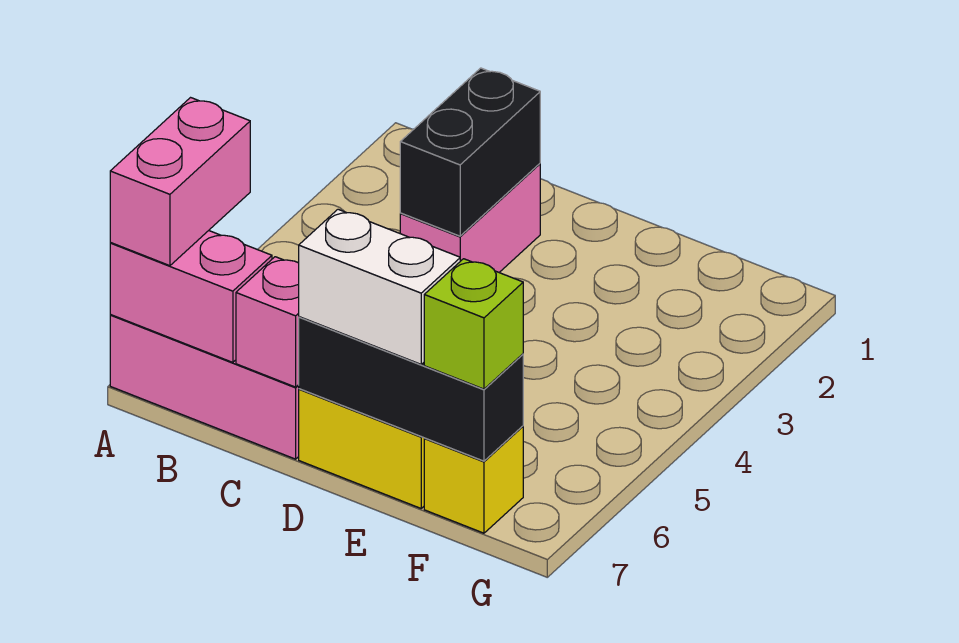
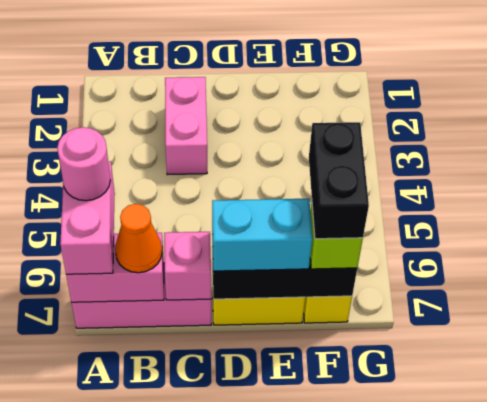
none -> pink 1x1 round brick [57,127,110,201]
none -> orange 1x1 cone [115,204,162,273]
black 1x2 brick [400,68,540,236] -> black 1x2 brick moved to [309,122,369,239]
white 1x2 brick [299,209,460,364] -> cyan 1x2 brick [212,199,312,271]

